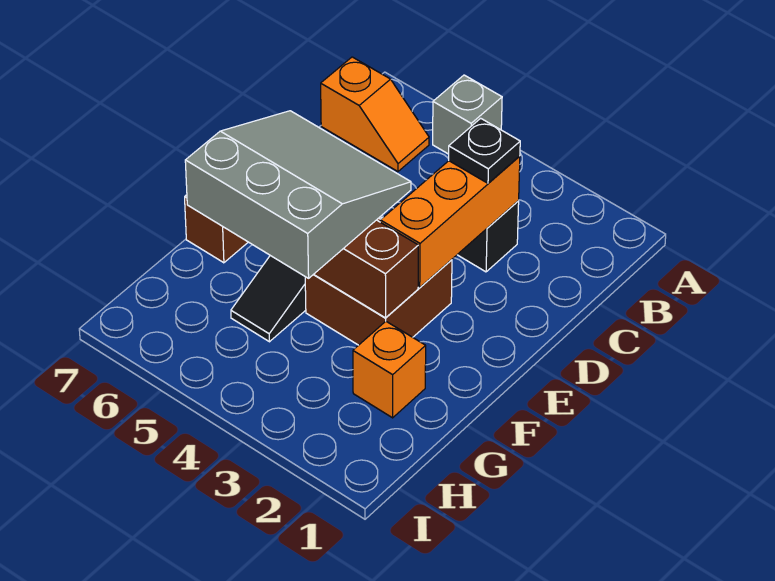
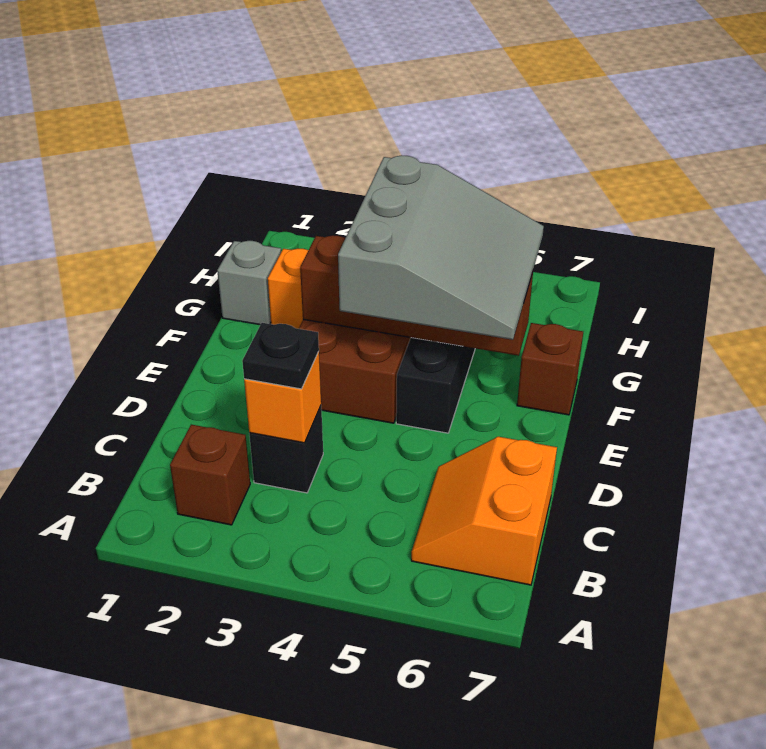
grey 1x1 brick [433,75,502,154] -> grey 1x1 brick moved to [217,241,281,325]
none -> brown 1x1 brick [170,425,250,525]
orange 1x2 slope [321,57,429,171] -> orange 2x2 slope [411,437,557,585]
orange 1x3 brick [380,156,520,287] -> orange 1x1 brick [244,352,321,443]
grey 3x3 slope [185,111,411,278] -> grey 3x3 slope turned to [338,155,544,340]

